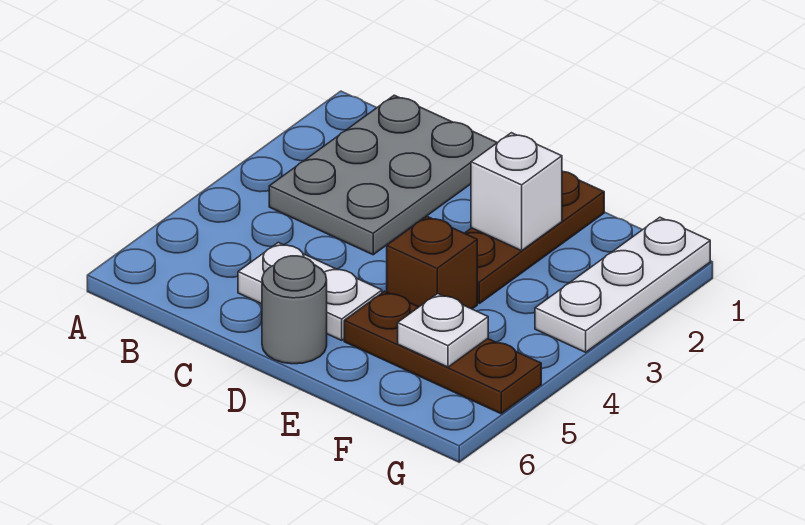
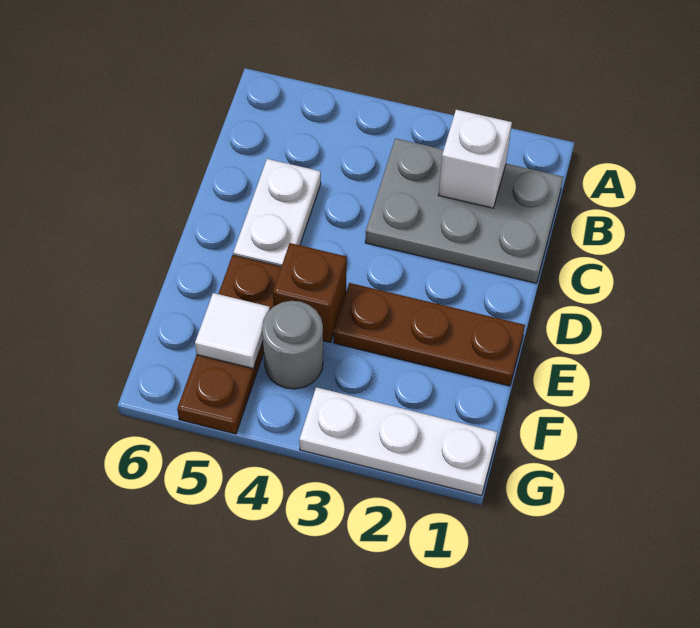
grey 1x1 round brick [262,256,327,364] -> grey 1x1 round brick moved to [262,301,323,389]
white 1x1 brick [471,133,562,251] -> white 1x1 brick moved to [439,110,512,208]
white 1x1 plate [398,293,488,367] -> white 1x1 tile [195,293,270,368]

